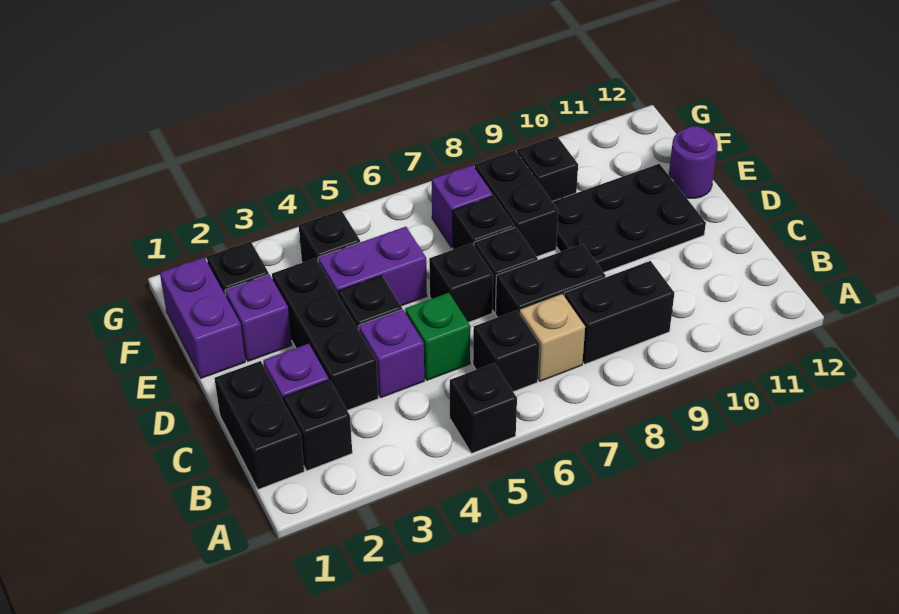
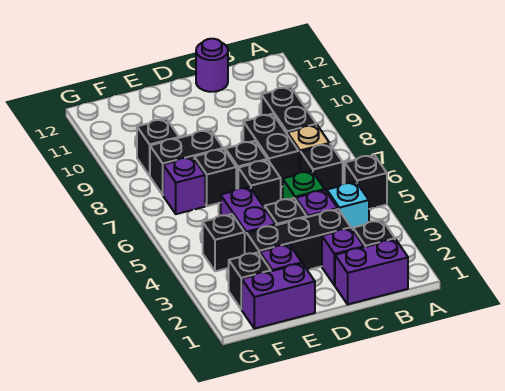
black 1x2 brick [215,361,304,489] -> purple 1x2 brick [335,239,408,304]
none -> cyan 1x1 brick [327,182,369,230]
black 2x3 plate [552,164,706,272] -> none
purple 1x1 round brick [669,126,718,198] -> purple 1x1 round brick moved to [196,39,228,92]

